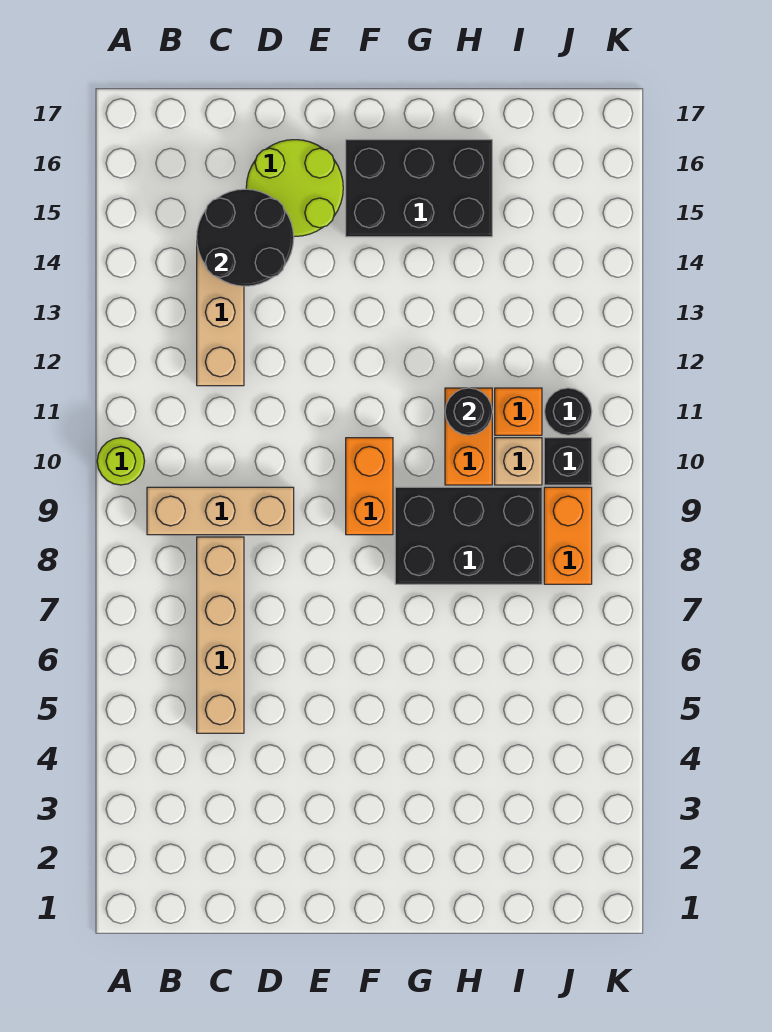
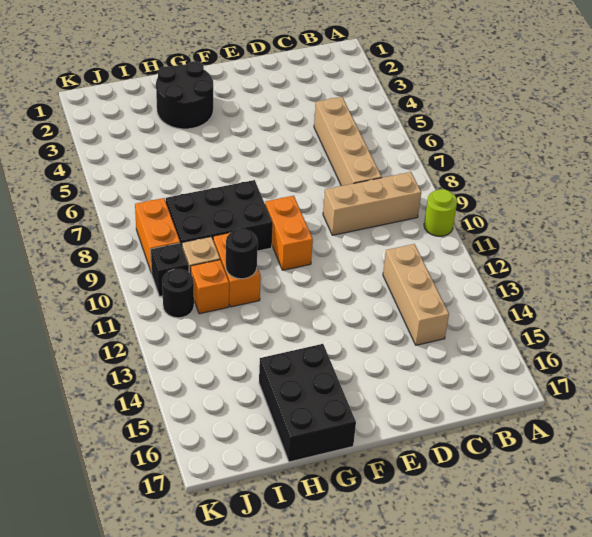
black 2x2 round brick [197,189,294,286] -> black 2x2 round brick moved to [156,61,213,129]
lime 2x2 round brick [246,140,343,236] -> none
black 2x3 brick [346,140,492,237] -> black 2x3 brick turned to [259,344,356,462]

